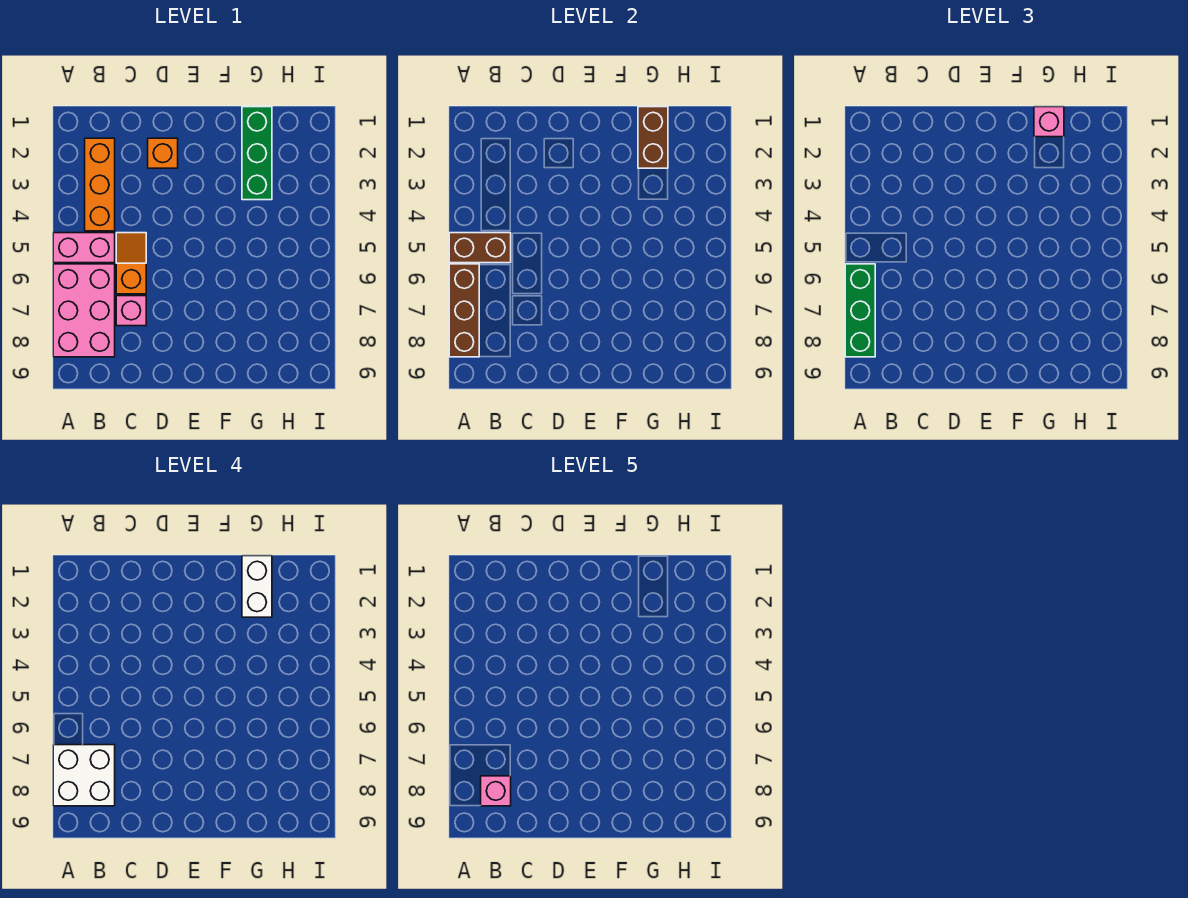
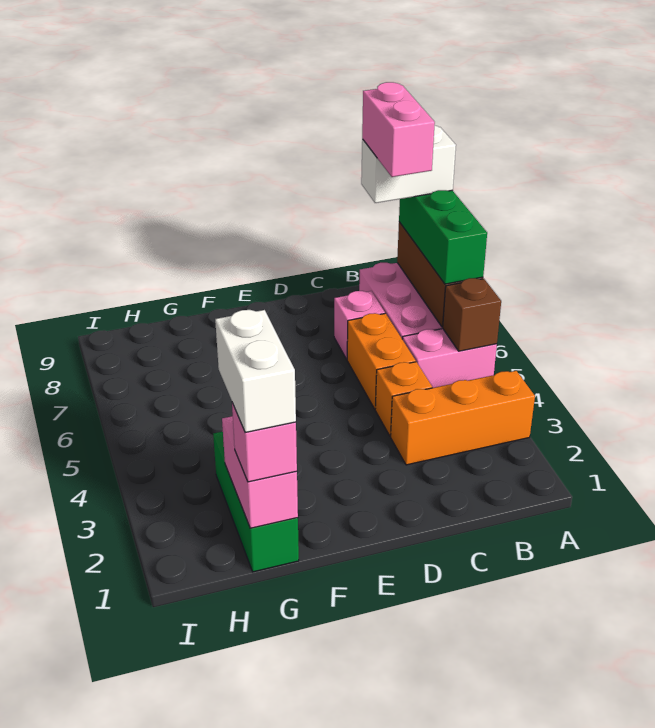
brown 1x2 brick [449,233,511,263] -> brown 1x1 brick [443,278,501,351]
white 2x2 brick [53,745,115,806] -> white 1x2 brick [361,125,456,203]
orange 1x3 brick [85,138,115,231] -> orange 1x3 brick turned to [391,371,535,465]
pink 1x1 brick [481,776,511,806] -> pink 1x2 brick [362,82,435,177]
orange 1x2 slope [116,233,146,294] -> orange 1x2 brick [347,313,416,409]
orange 1x1 brick [148,138,178,168] -> orange 1x1 brick moved to [375,362,432,436]
brown 1x2 brick [638,107,668,168] -> pink 1x2 brick [222,416,298,528]

